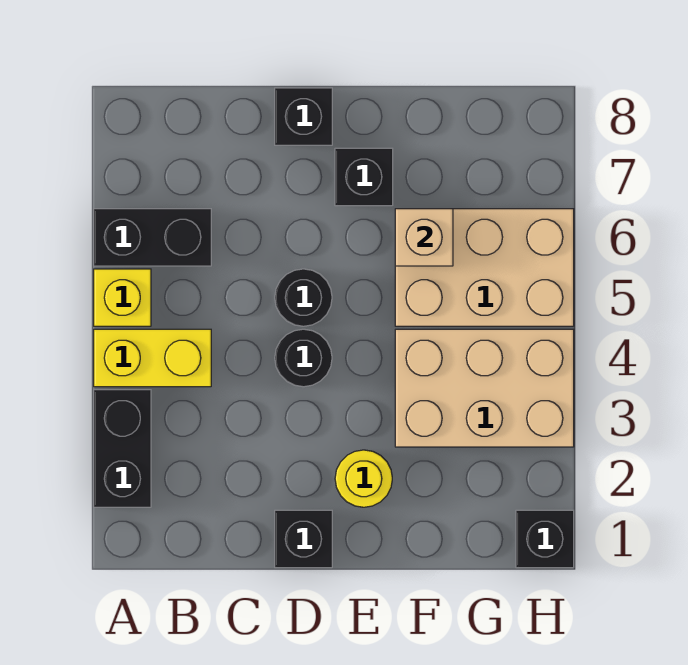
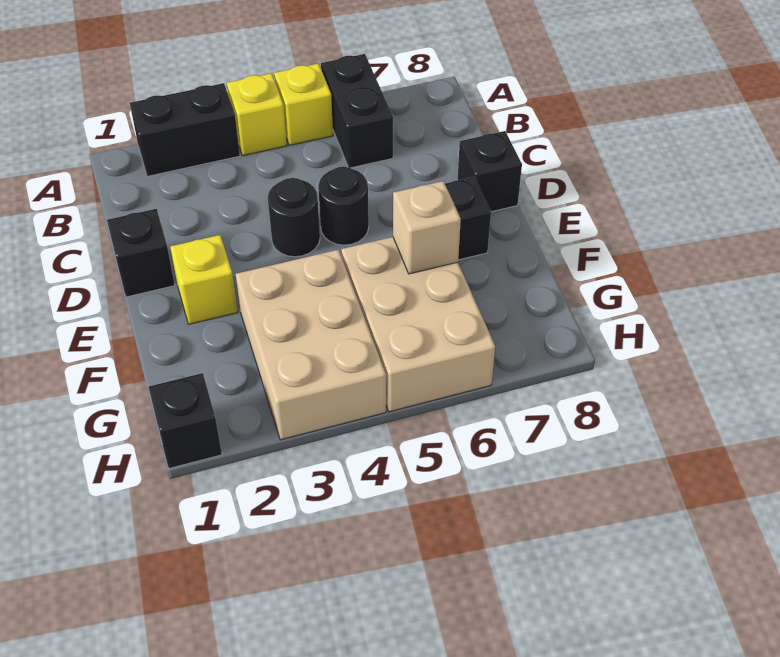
yellow 1x2 brick [94,329,211,387] -> yellow 1x1 brick [227,73,287,156]
yellow 1x1 round brick [335,450,392,507] -> yellow 1x1 brick [170,235,238,324]

